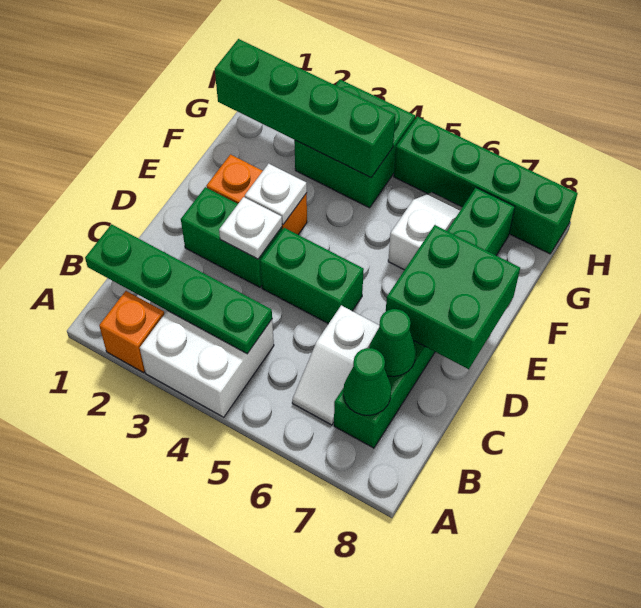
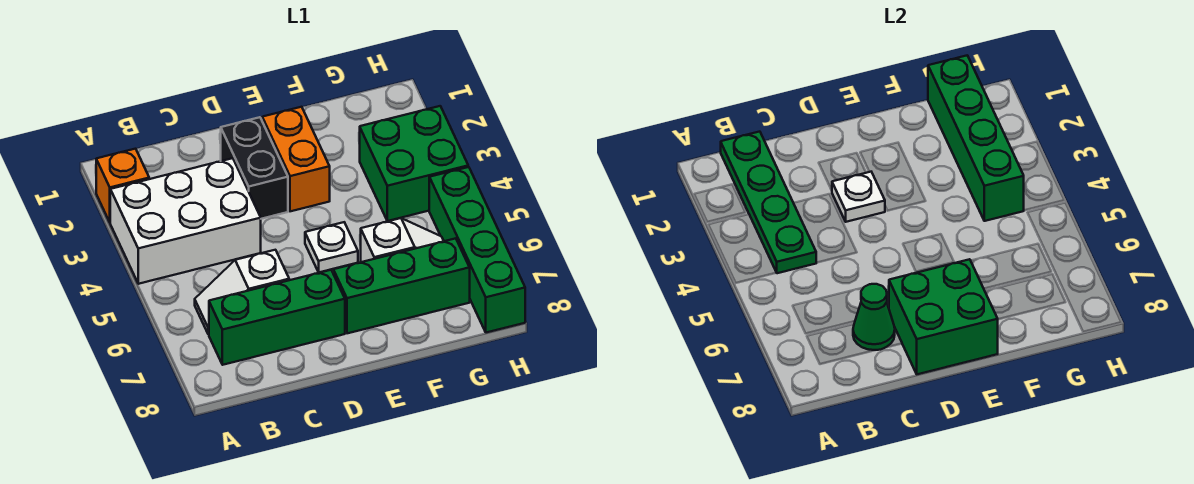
white 2x2 brick [140,311,274,417] -> white 2x3 brick [110,158,261,284]
green 1x1 cone [343,348,391,415] -> none
green 1x2 brick [181,187,282,287] -> black 1x2 brick [221,117,288,219]
green 1x2 brick [260,228,364,324] -> none
white 1x1 plate [245,164,307,224] -> white 1x1 plate moved to [305,222,358,272]

